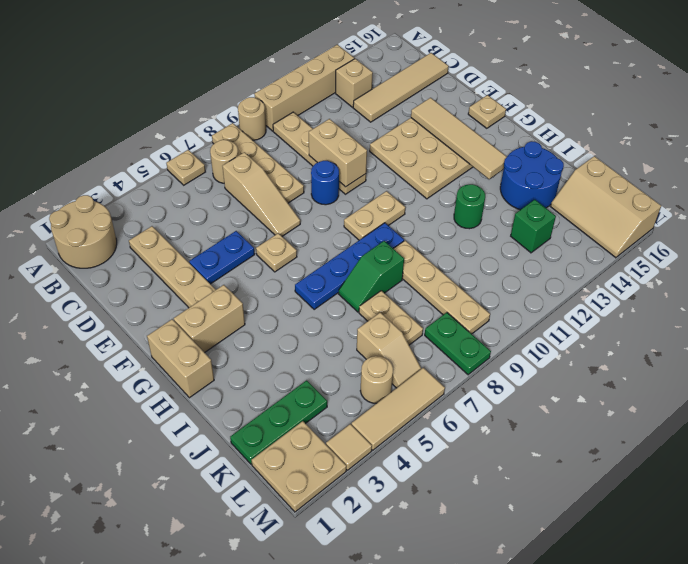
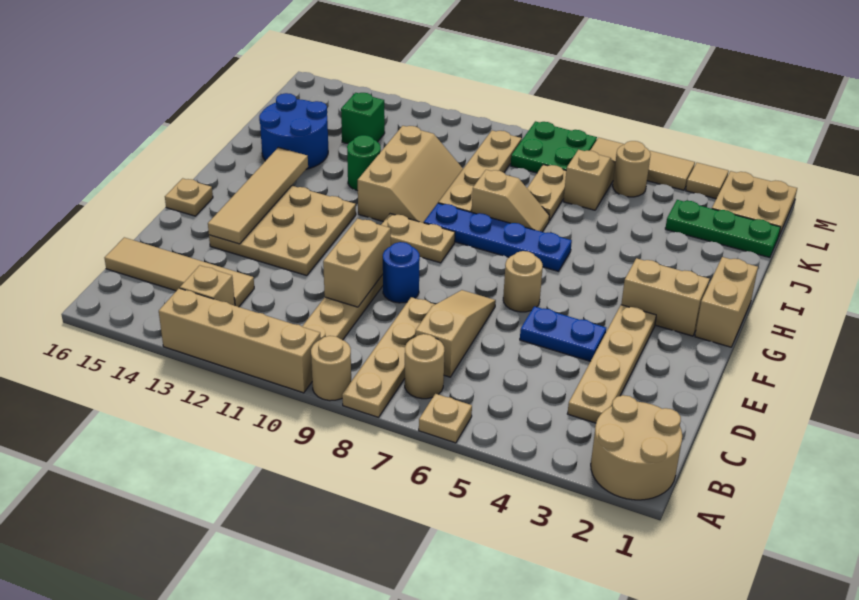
tan 1x1 plate [256,233,297,272] -> tan 1x1 round brick [503,251,543,312]
green 1x2 slope [338,241,404,312] -> tan 1x2 slope [472,170,549,232]
tan 2x3 slope [551,156,661,258] -> tan 2x3 slope moved to [358,126,463,223]
green 1x2 plate [425,313,491,375] -> green 2x2 plate [511,121,597,173]

